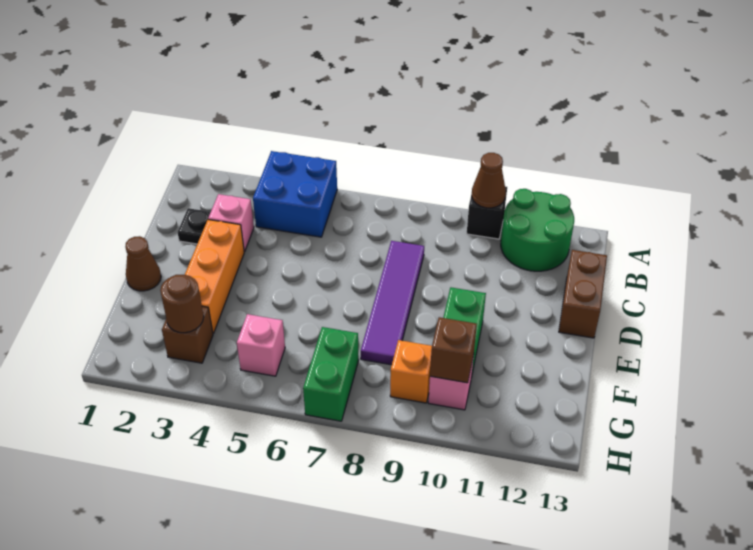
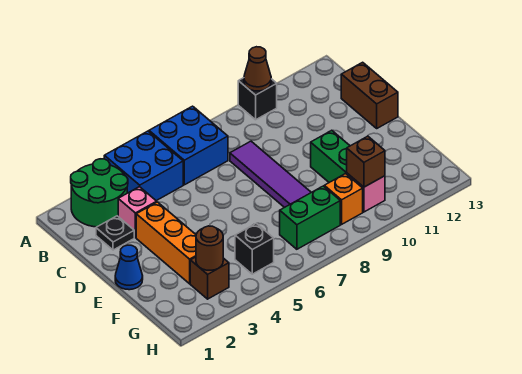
none -> blue 2x2 brick [149,106,228,185]
green 2x2 round brick [501,189,574,271] -> green 2x2 round brick moved to [71,159,128,227]
brown 1x1 cone [125,236,161,291] -> blue 1x1 cone [115,245,143,290]
pink 1x1 brick [237,314,285,376] -> black 1x1 brick [235,223,274,274]
green 1x2 brick [303,327,359,421] -> green 1x2 brick turned to [280,186,340,249]

